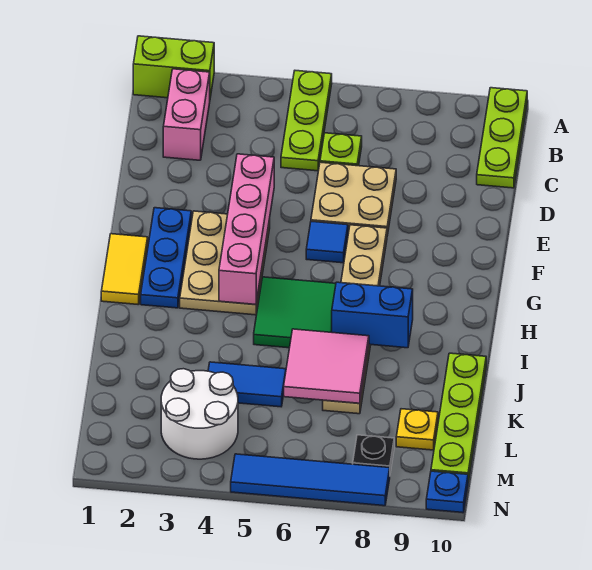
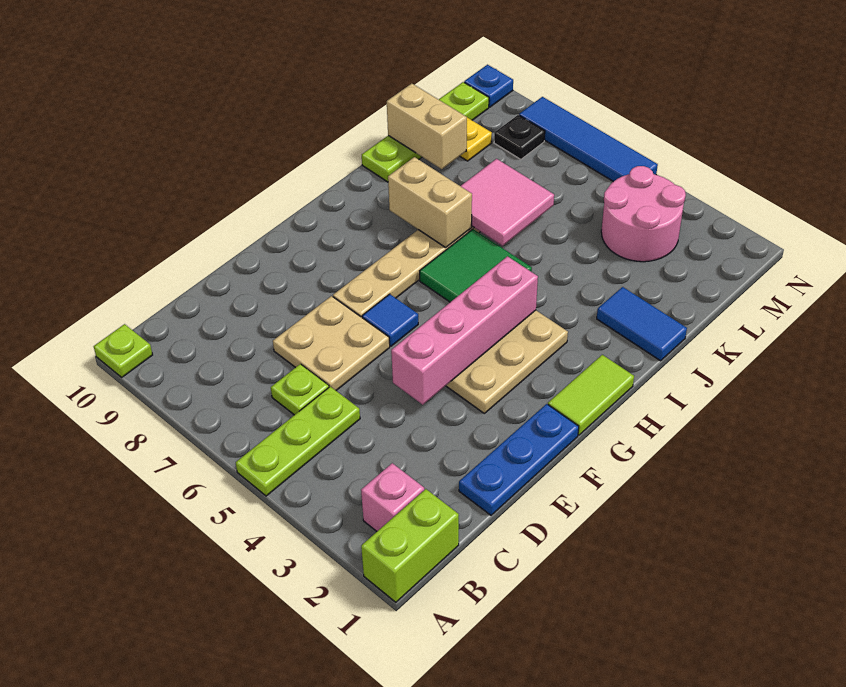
lime 1x2 brick [133,36,214,98] -> lime 1x2 brick turned to [361,489,459,602]
lime 1x3 plate [477,88,527,188] -> lime 1x1 plate [94,324,153,377]
pink 1x2 brick [163,69,210,160] -> pink 1x1 brick [361,463,424,531]
blue 1x3 plate [141,208,191,308] -> blue 1x3 plate moved to [459,404,579,515]
yellow 1x2 tile [101,234,148,304] -> lime 1x2 tile [548,355,634,435]
blue 1x2 brick [332,282,413,348] -> tan 1x2 brick [388,157,472,247]
blue 1x2 tile [208,362,286,407] -> blue 1x2 tile moved to [597,287,687,361]
none -> tan 1x2 brick [387,84,467,169]
white 2x2 round brick [161,369,238,459] -> pink 2x2 round brick [601,166,686,262]

